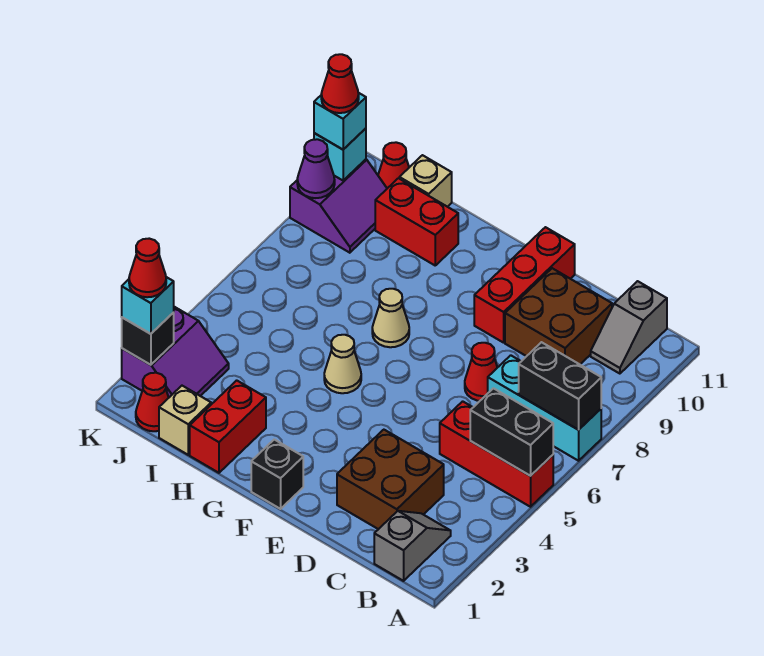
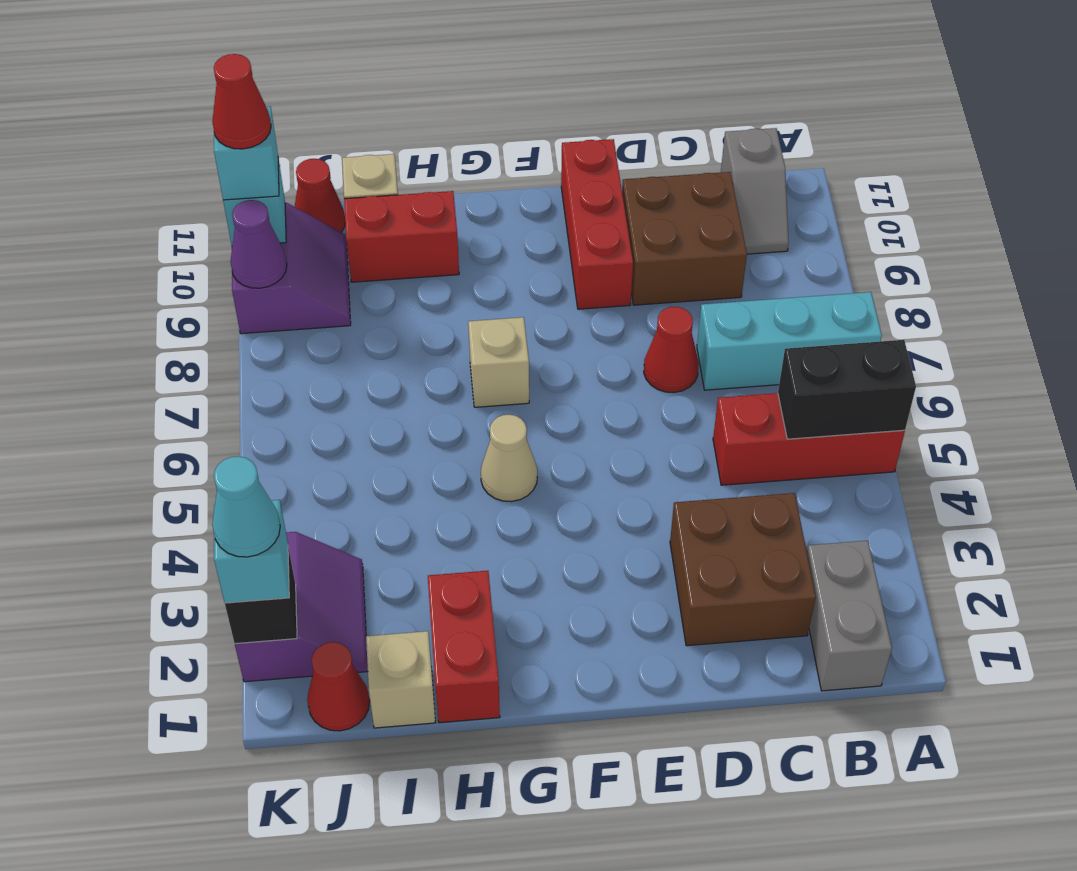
black 1x2 brick [519,342,601,430] -> none
grey 1x2 slope [374,511,451,581] -> grey 1x2 brick [807,540,892,691]
black 1x1 brick [251,440,303,509] -> none
tan 1x1 cone [372,289,409,347] -> tan 1x1 brick [468,317,529,407]
red 1x1 cone [129,239,166,297] -> cyan 1x1 cone [212,456,280,557]

